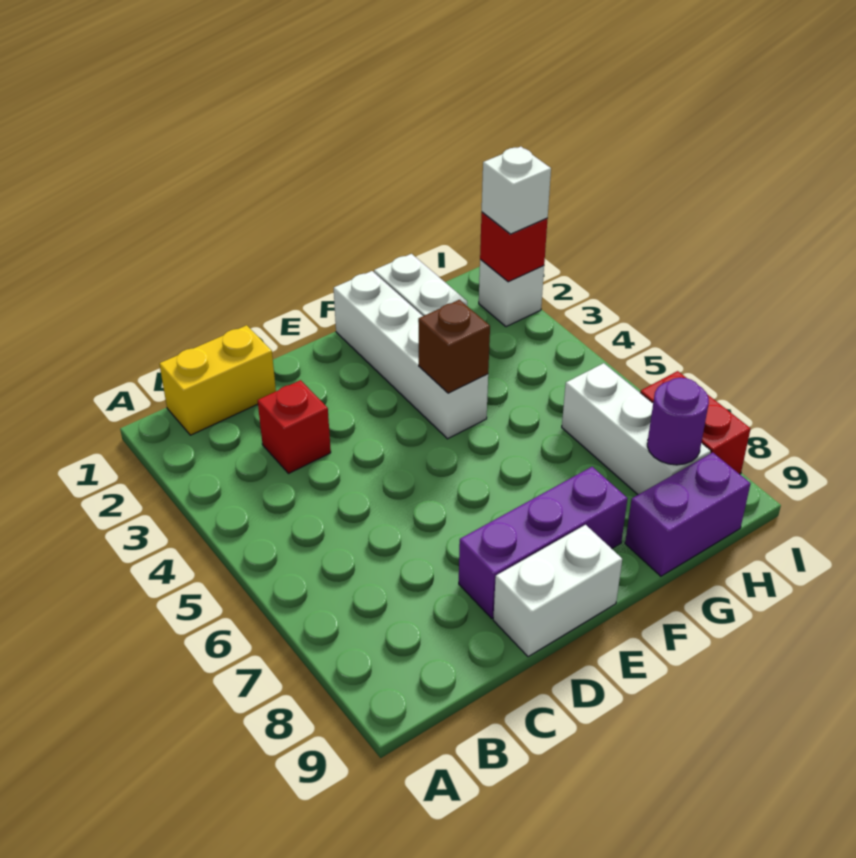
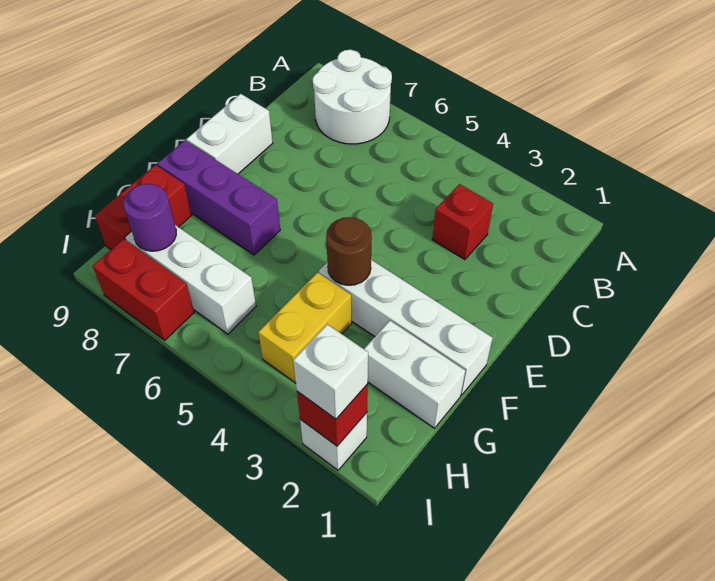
none -> white 2x2 round brick [313,50,392,144]
yellow 1x2 brick [159,325,276,435] -> yellow 1x2 brick moved to [258,272,352,383]
purple 1x3 brick [459,467,628,618] -> purple 1x3 brick turned to [157,140,280,255]
brown 1x1 brick [418,300,490,393] -> brown 1x1 round brick [326,217,372,285]
purple 1x2 brick [625,452,751,576] -> red 1x2 brick [95,165,192,249]

